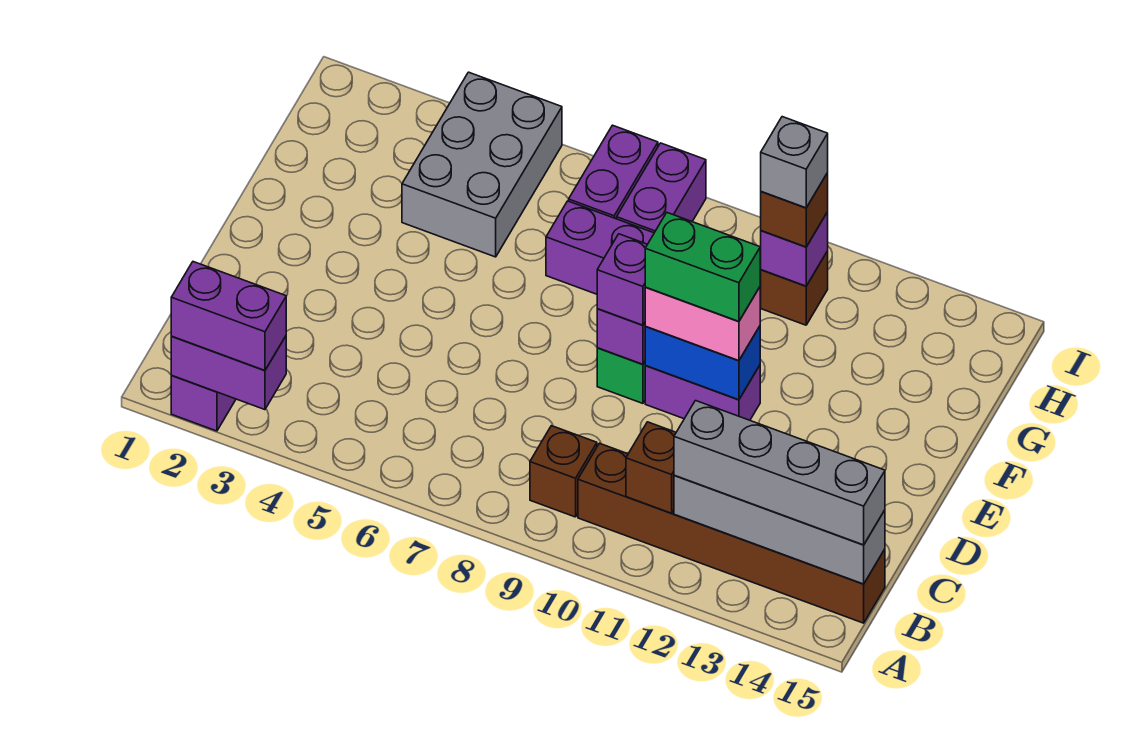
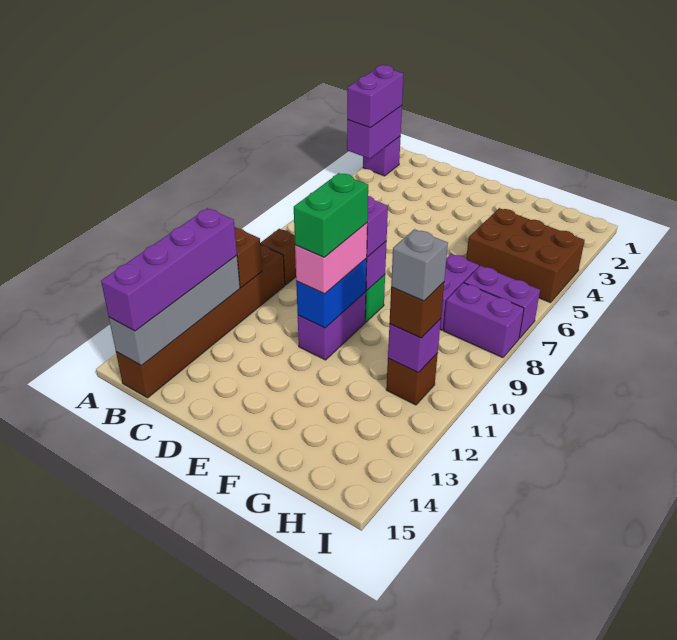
grey 1x4 brick [674,401,885,545] -> purple 1x4 brick [101,208,237,331]
grey 2x3 brick [402,72,562,257] -> brown 2x3 brick [466,208,585,303]

